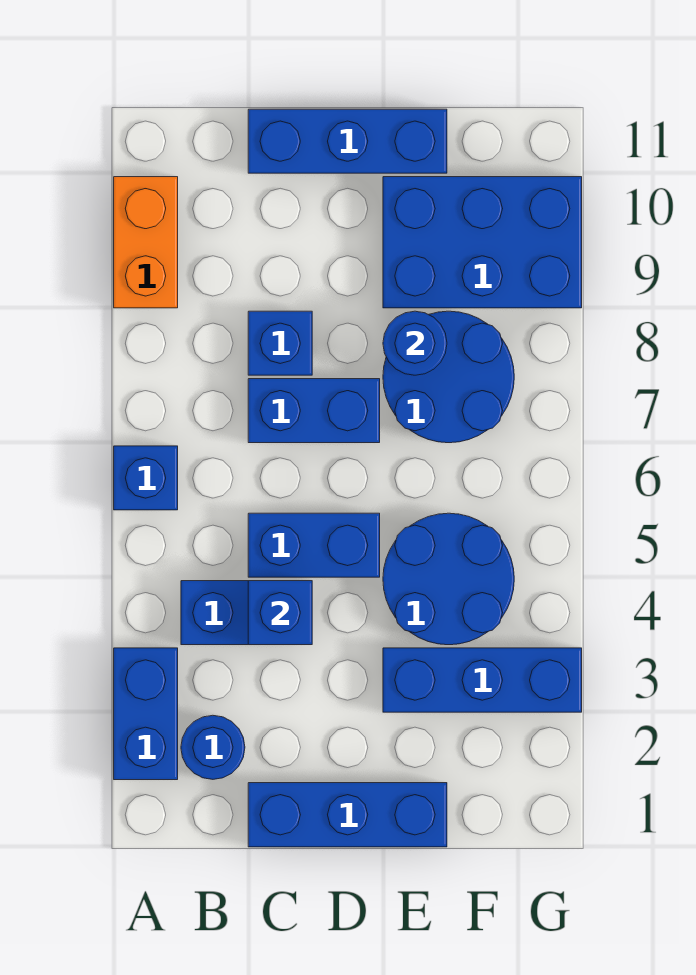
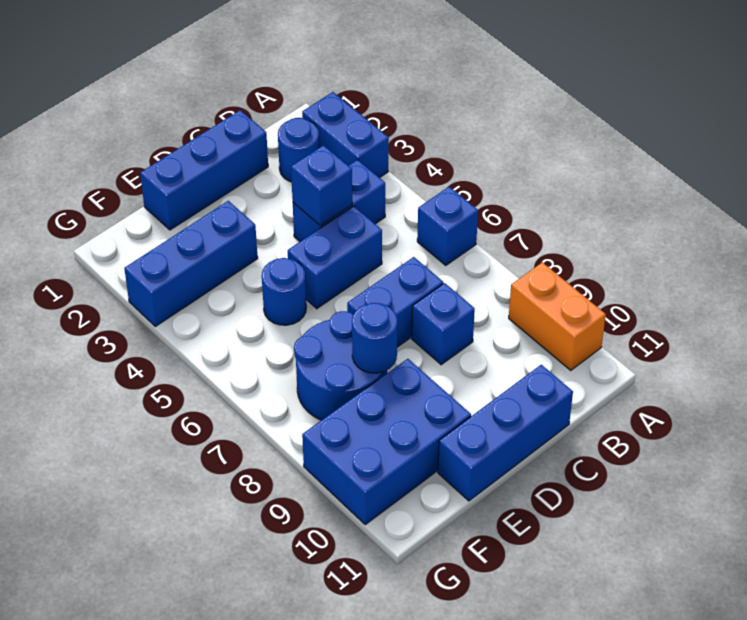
blue 2x2 round brick [383,513,514,645] -> blue 1x1 round brick [262,258,306,325]

